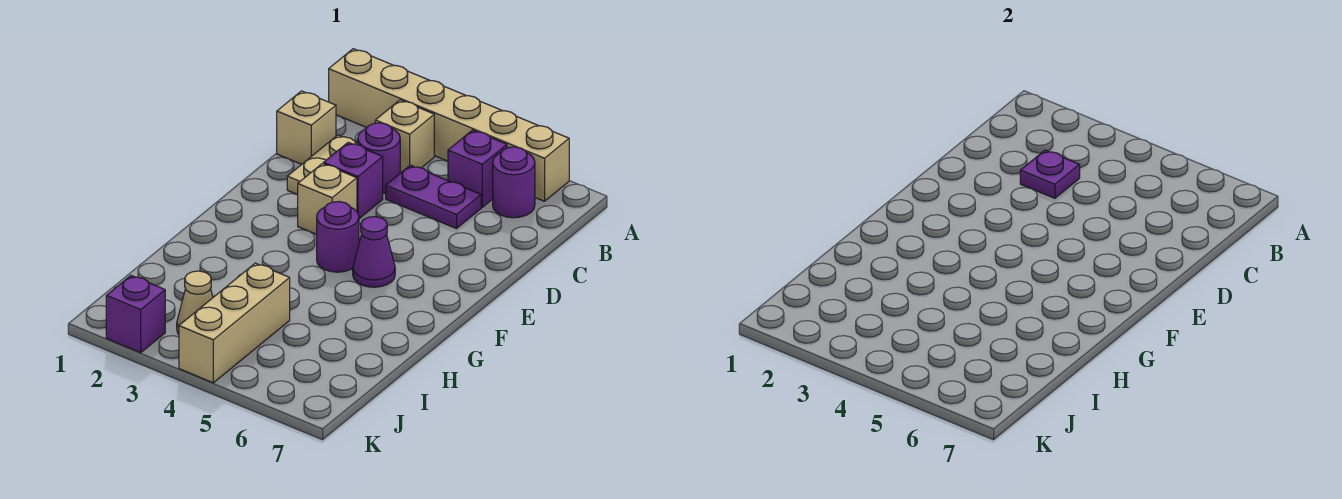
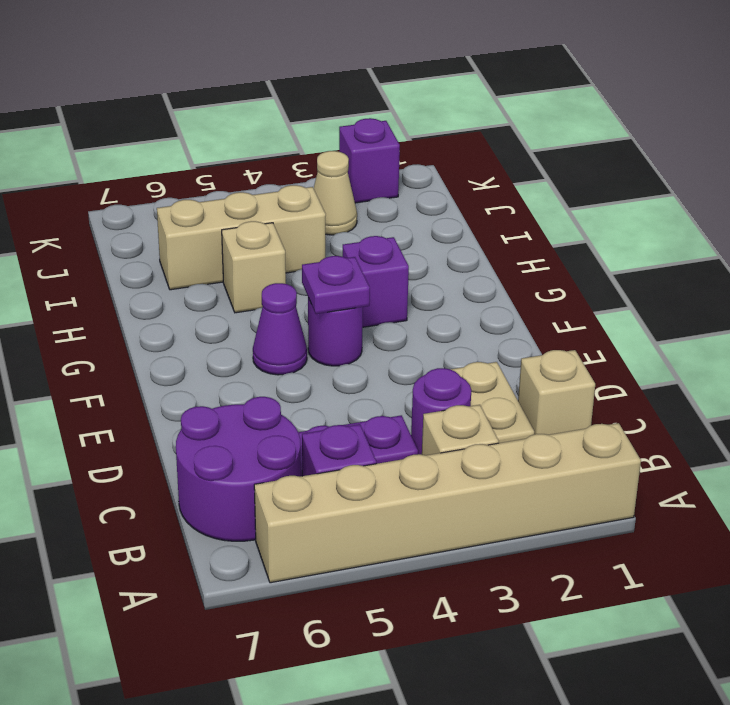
purple 1x1 round brick [493,147,535,218] -> purple 2x2 round brick [176,397,301,541]
purple 1x1 plate [1020,150,1080,198] -> purple 1x1 plate moved to [302,256,370,314]
purple 1x1 brick [324,142,383,219] -> purple 1x1 brick moved to [343,236,409,327]
tan 1x1 brick [298,164,357,234] -> tan 1x1 brick moved to [222,221,286,313]
tan 1x3 brick [179,263,290,383] -> tan 1x3 brick turned to [157,185,326,290]

